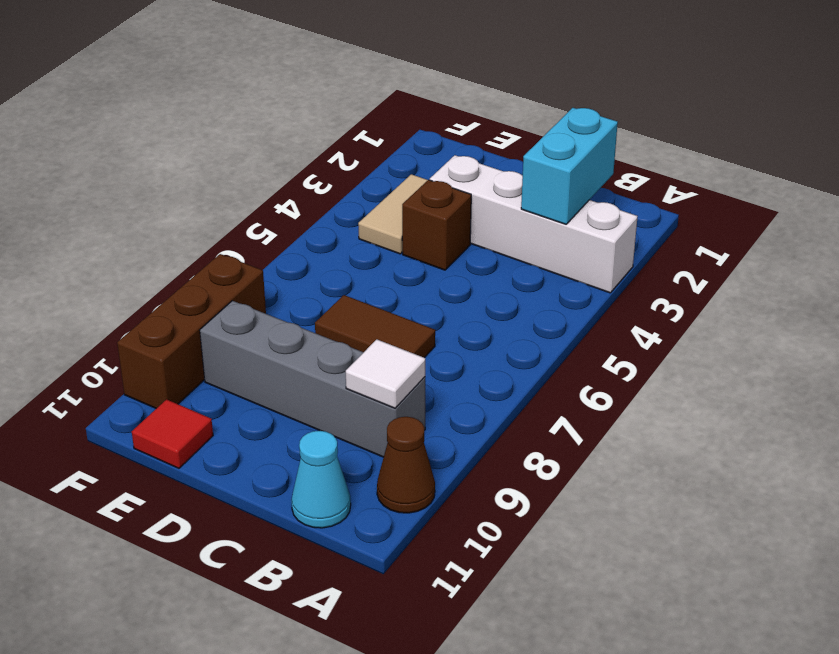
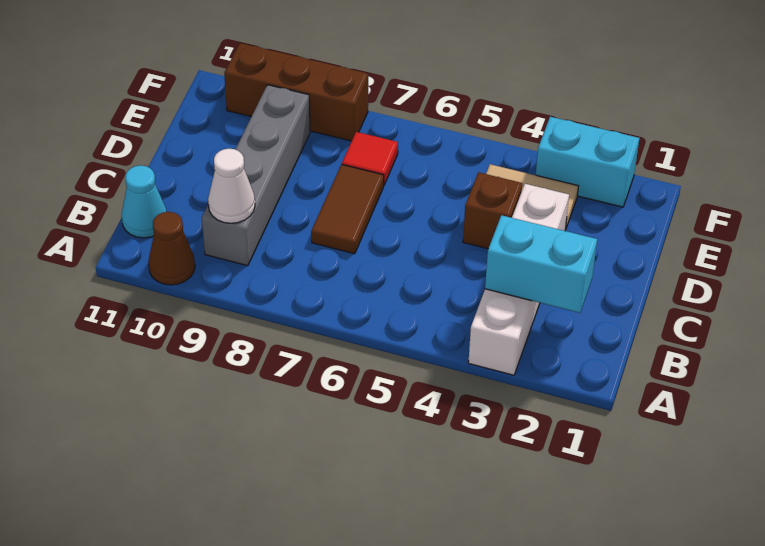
white 1x1 tile [346,339,425,408] -> white 1x1 cone [208,149,255,223]
red 1x1 tile [132,399,213,468] -> red 1x1 tile moved to [342,132,398,185]
none -> cyan 1x2 brick [536,117,639,207]

